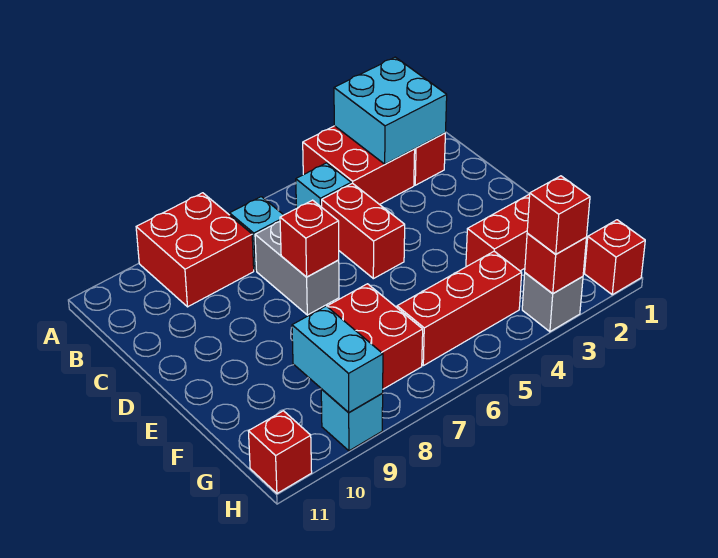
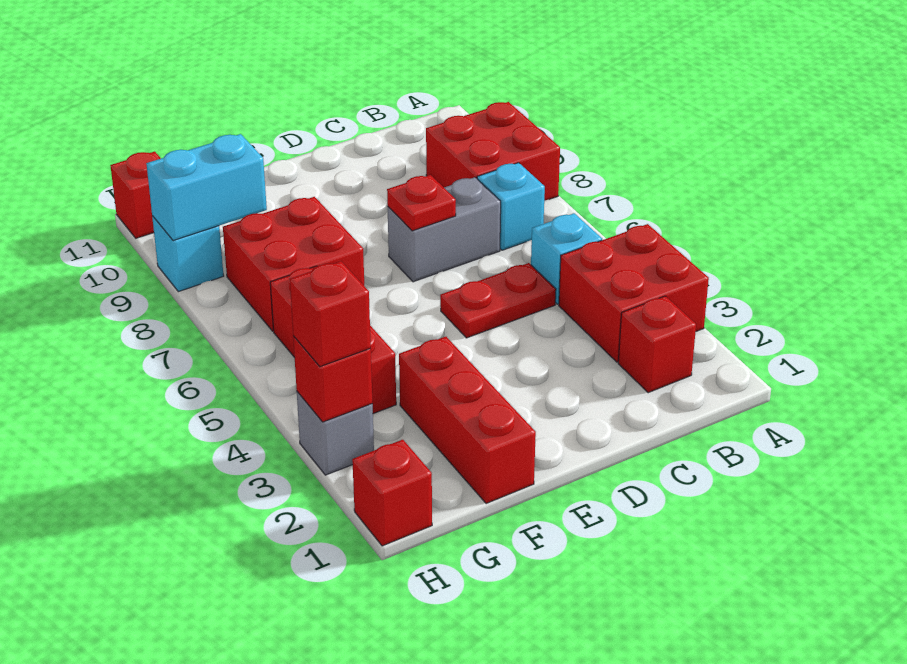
cyan 2x2 brick [334,57,447,164] -> none
red 1x2 brick [322,183,405,279] -> red 1x2 plate [440,263,556,338]
red 1x1 brick [280,200,339,277] -> red 1x1 plate [387,175,456,231]

